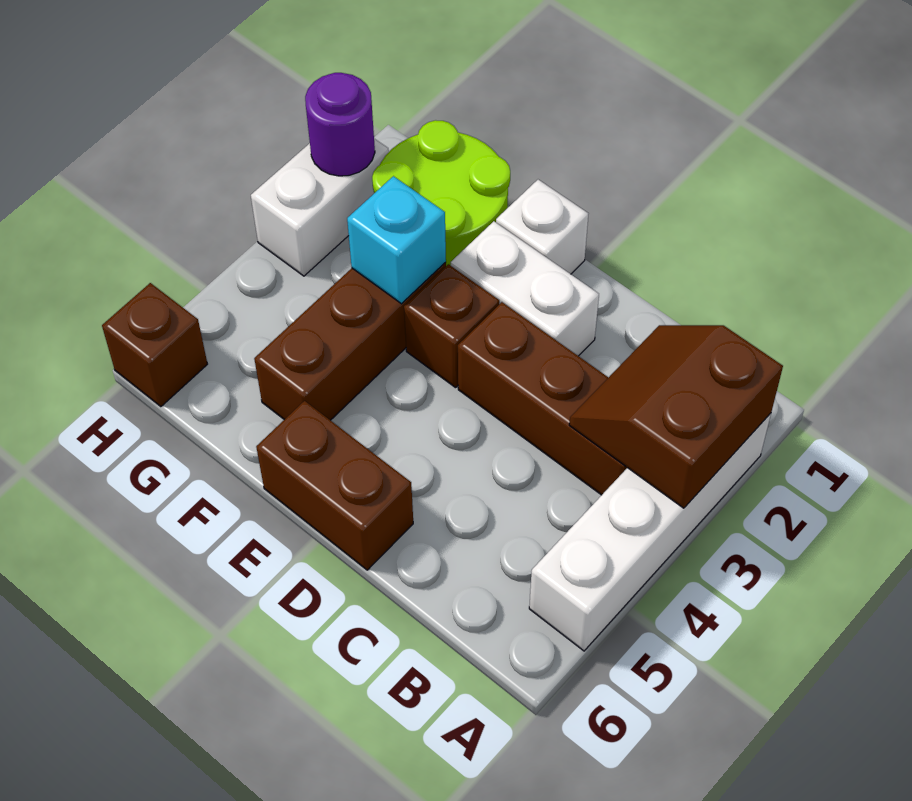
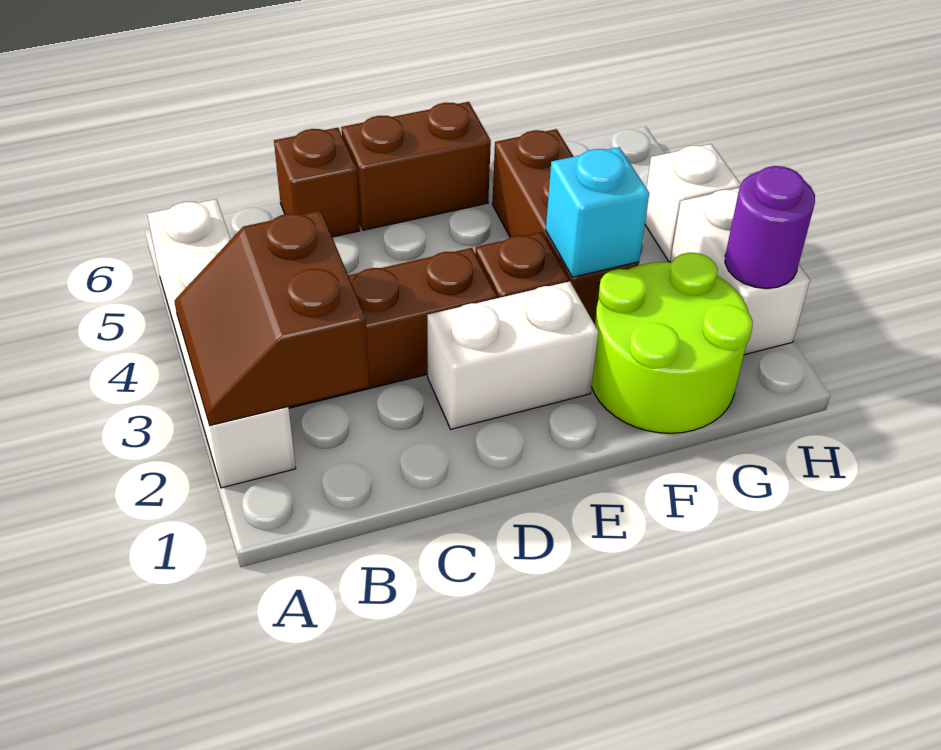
brown 2x2 slope [569,325,783,508] -> brown 2x2 slope turned to [174,210,369,425]
white 1x1 brick [496,180,588,274] -> white 1x1 brick moved to [645,144,741,261]
brown 1x1 brick [102,283,207,407] -> brown 1x1 brick moved to [274,128,360,237]

